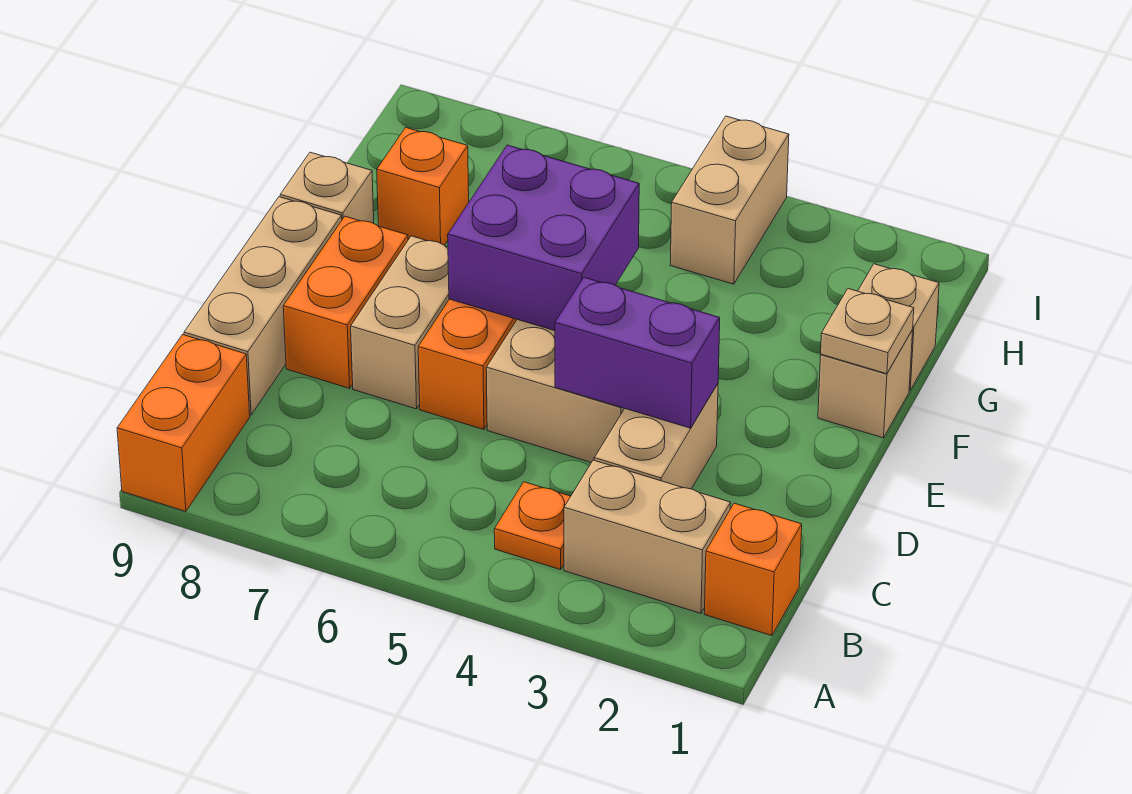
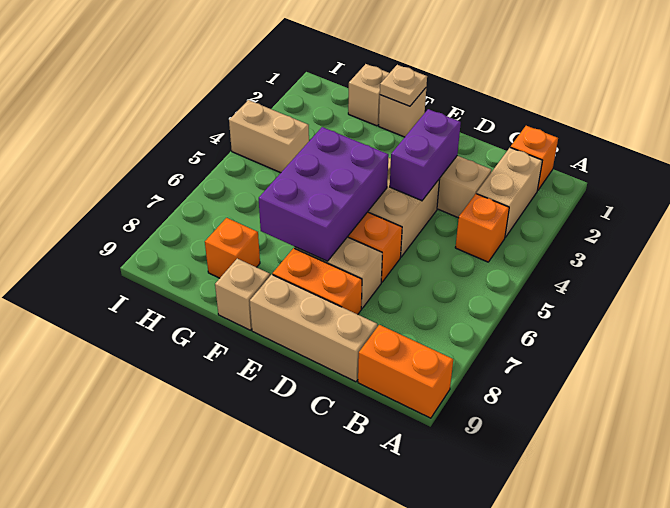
orange 1x1 plate [494,482,571,570] -> orange 1x1 brick [455,194,509,262]
purple 2x2 brick [448,145,639,331] -> purple 2x3 brick [259,127,389,261]

